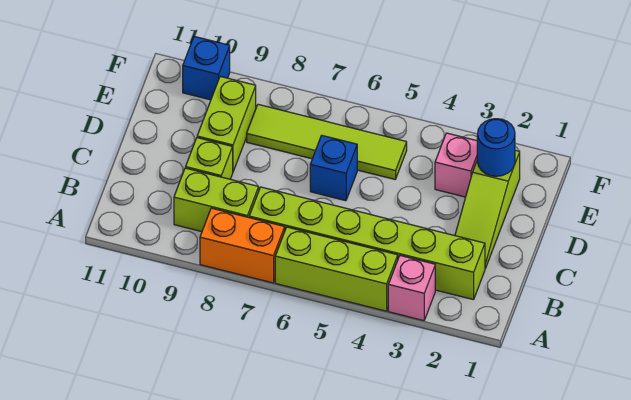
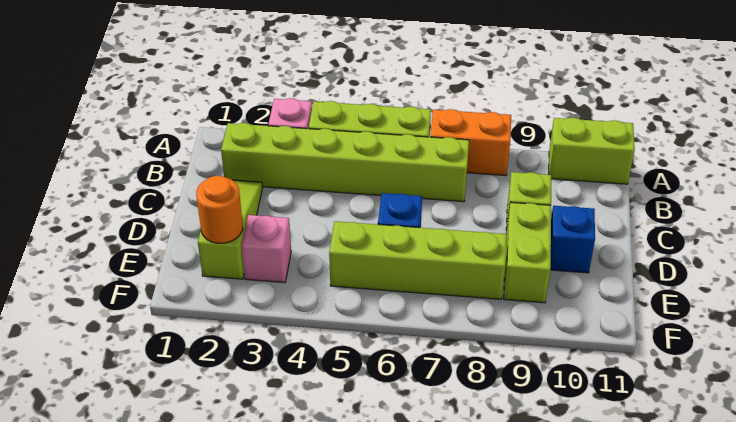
lime 1x2 brick [174,168,259,232] -> lime 1x2 brick moved to [549,118,635,184]
blue 1x1 round brick [477,119,515,176] -> orange 1x1 round brick [196,176,243,243]
lime 1x4 tile [247,104,407,179] -> lime 1x4 brick [329,221,507,299]
blue 1x1 brick [183,36,230,100] -> blue 1x1 brick moved to [551,206,595,273]

